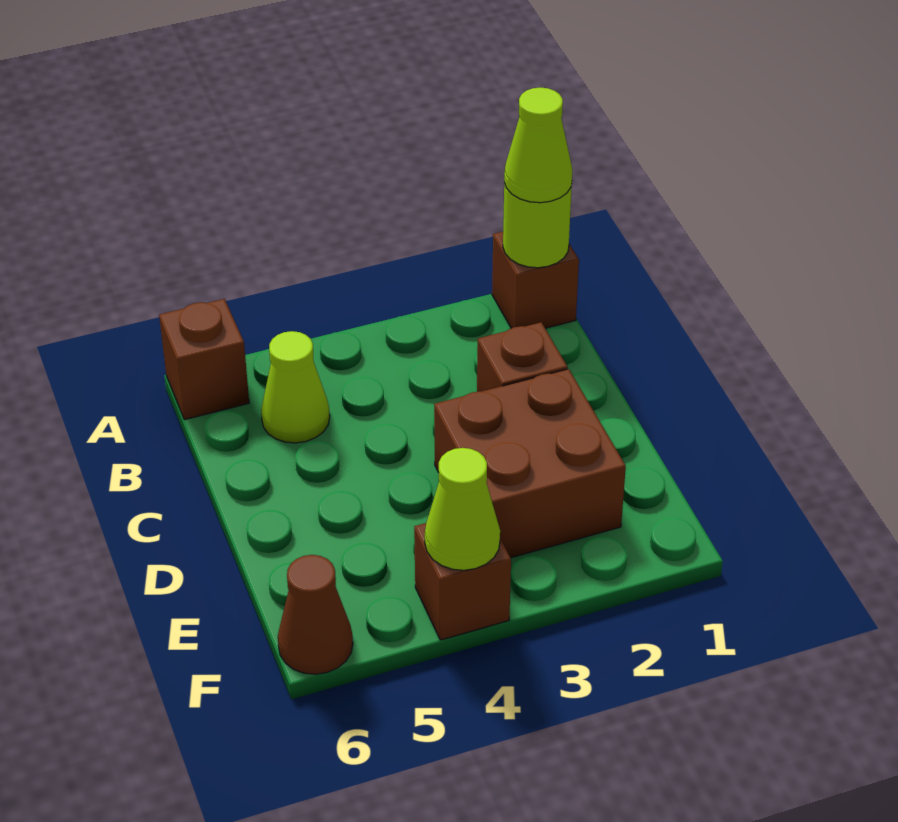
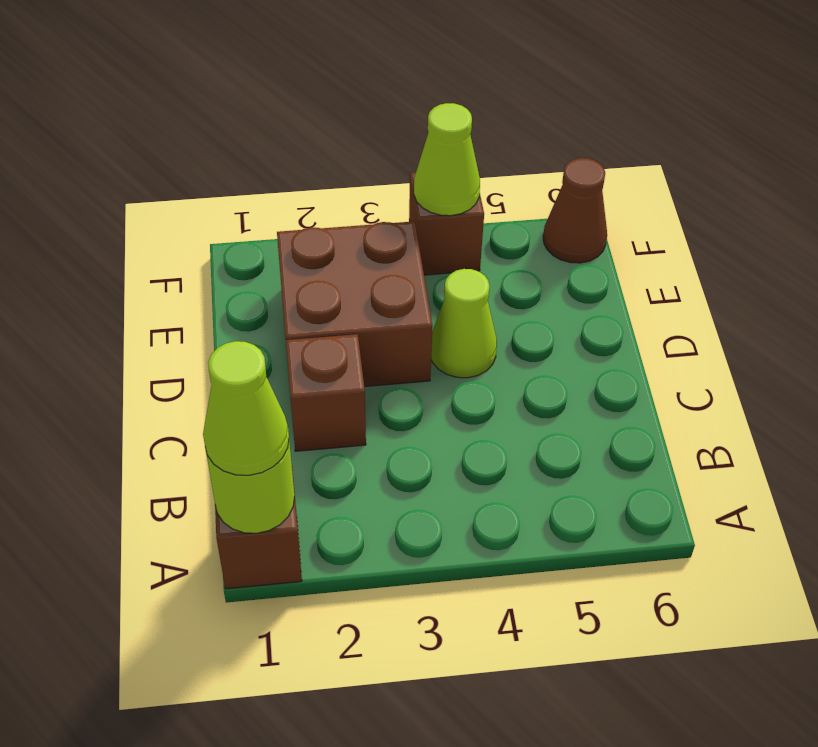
brown 1x1 brick [159,299,249,420] -> none
lime 1x1 cone [261,331,330,443] -> lime 1x1 cone moved to [431,269,497,378]

